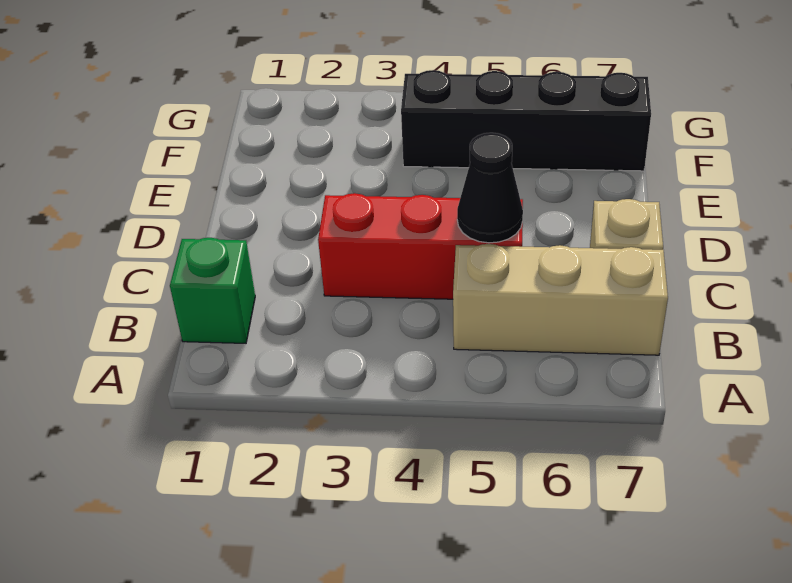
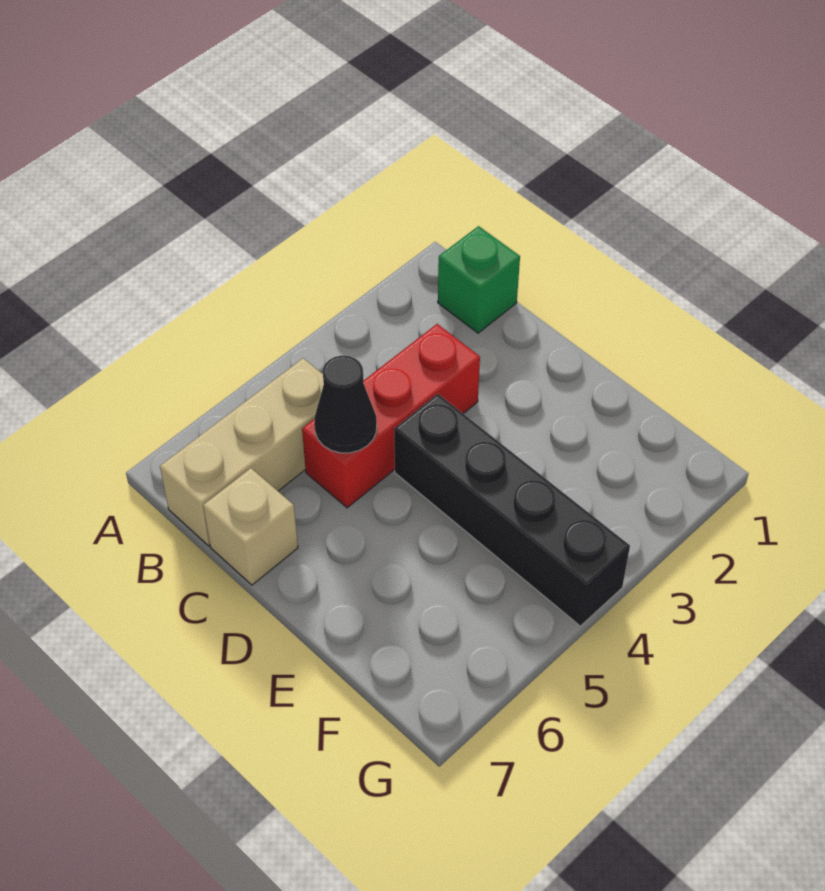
black 1x4 brick [401,70,651,171] -> black 1x4 brick turned to [394,394,630,626]

